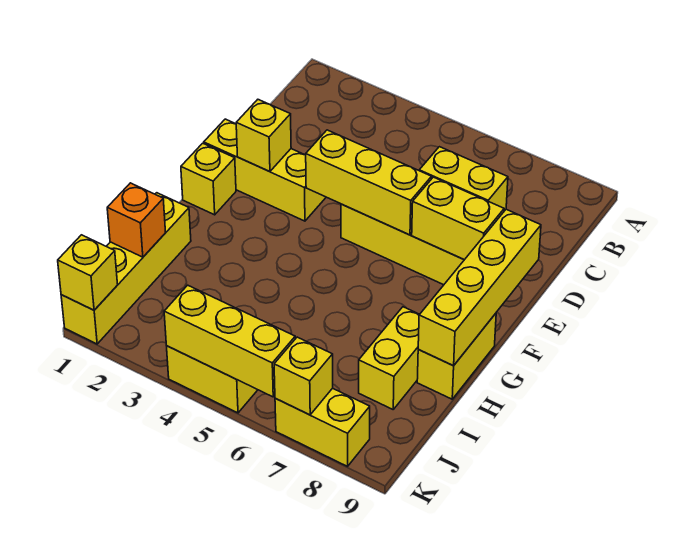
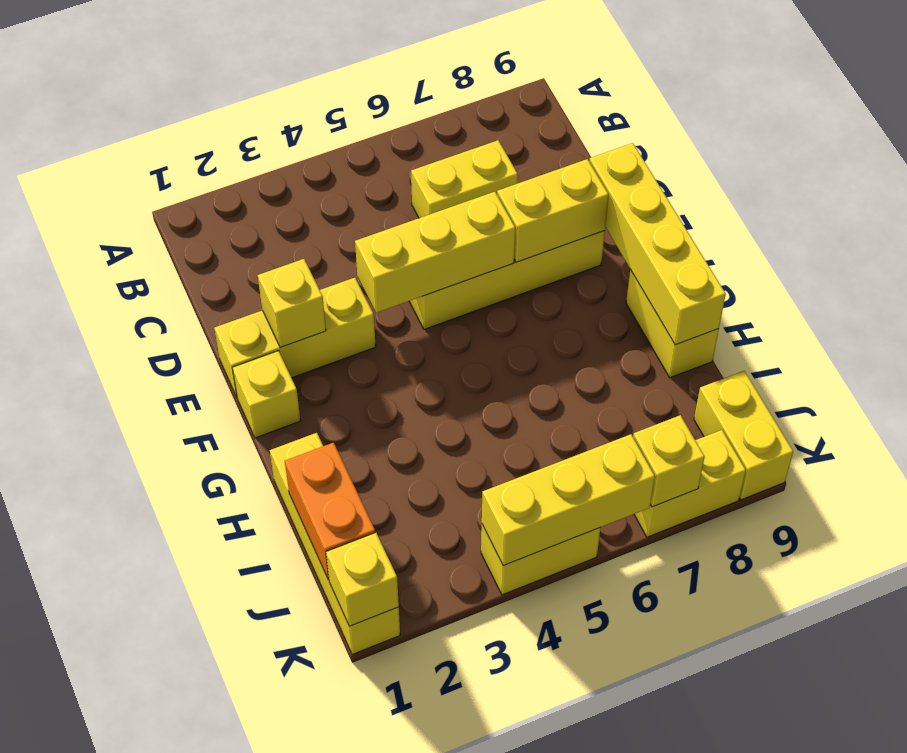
yellow 1x2 brick [359,307,420,409] -> yellow 1x2 brick moved to [694,371,793,500]
orange 1x1 brick [107,183,166,257] -> orange 1x2 brick [285,443,375,580]

